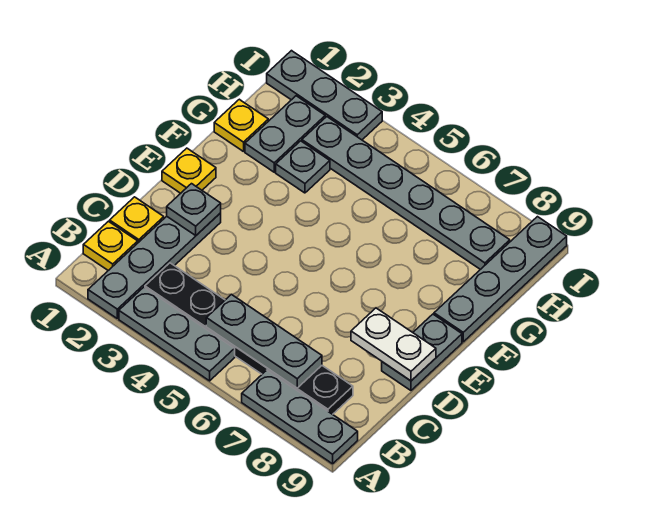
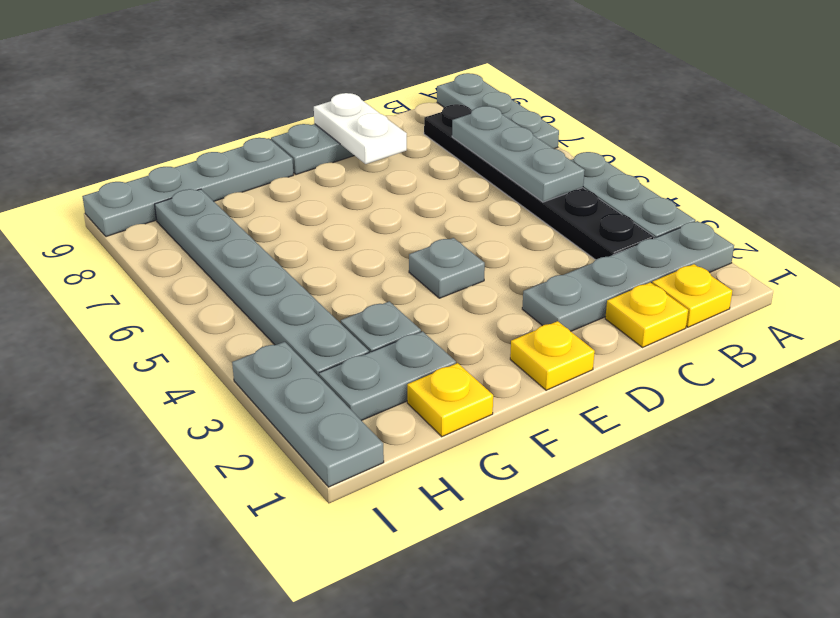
grey 1x1 plate [167,184,221,235] -> grey 1x1 plate moved to [409,238,485,298]

